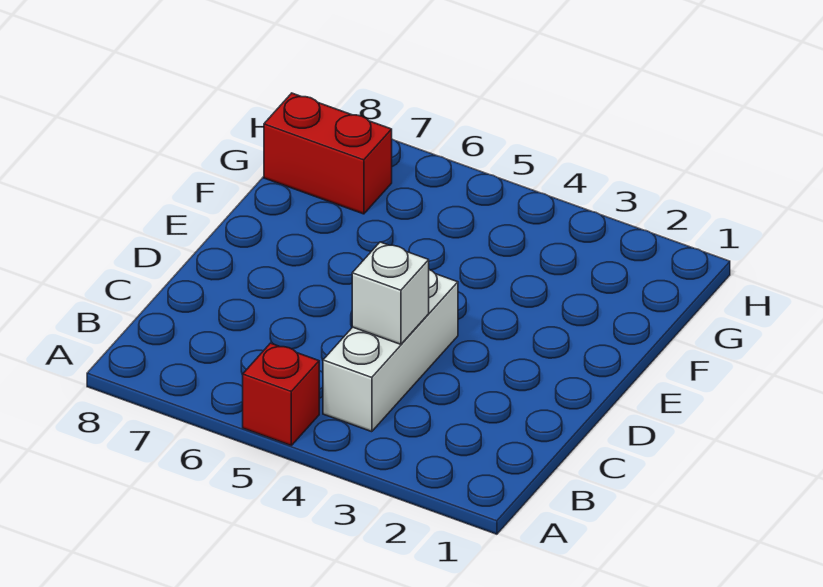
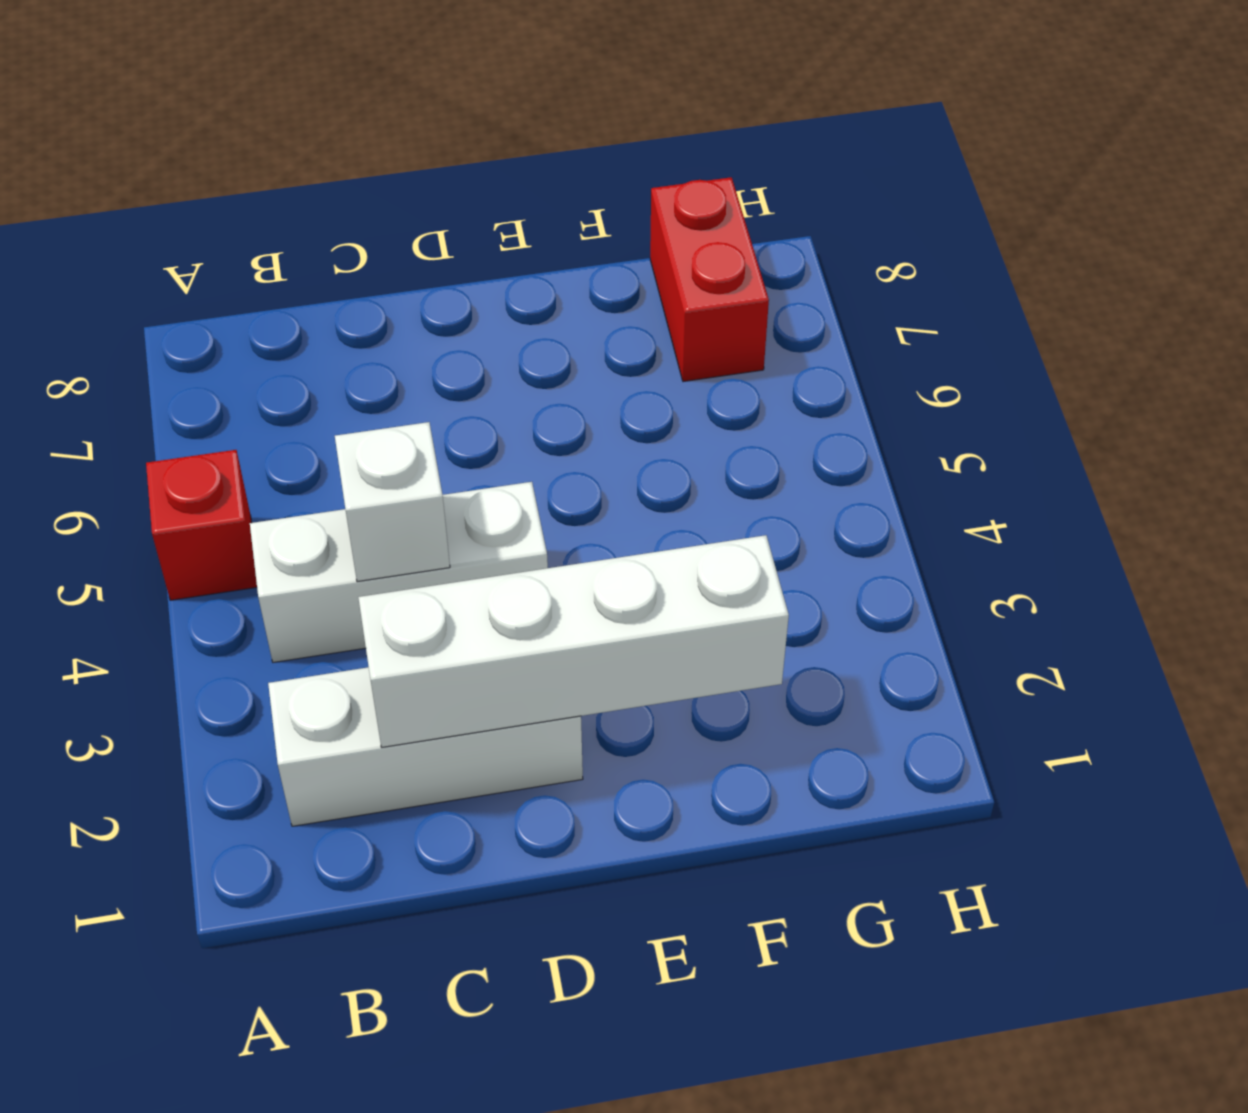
none -> white 1x3 brick [268,667,583,826]
none -> white 1x4 brick [358,535,789,747]

